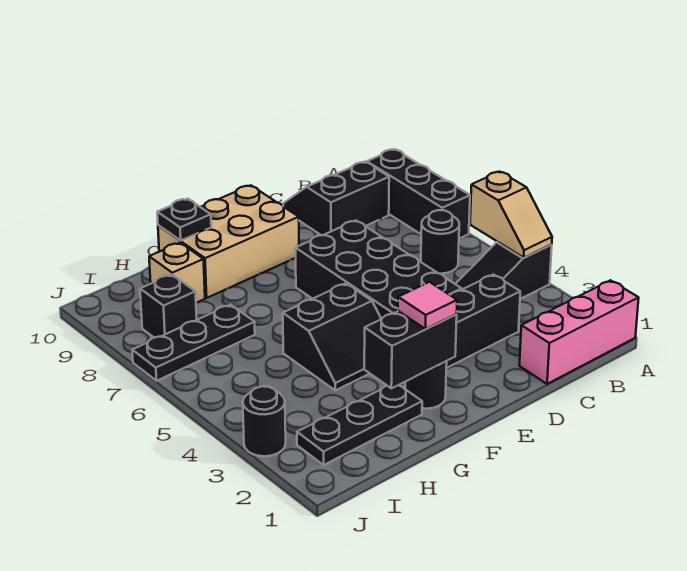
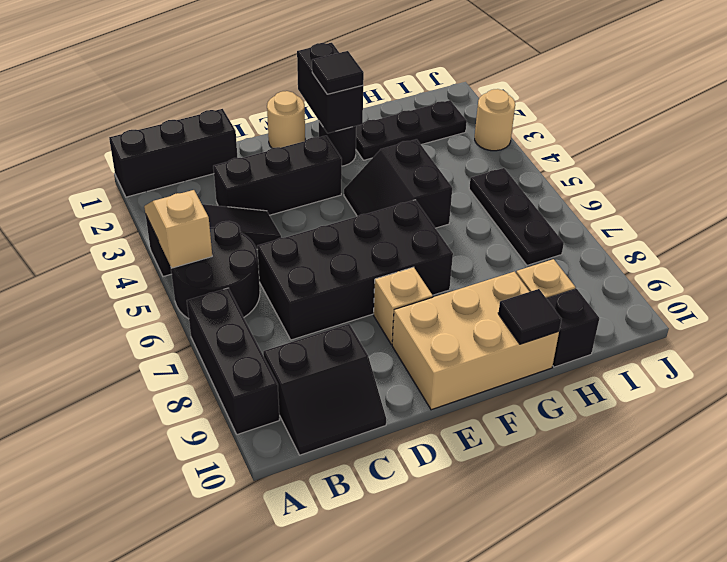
pink 1x3 brick [519,280,639,384] -> black 1x3 brick [109,109,238,197]
black 1x1 round brick [421,210,459,274] -> black 2x2 round brick [171,221,260,319]
black 2x4 brick [295,221,462,319] -> black 2x4 brick turned to [257,200,453,340]
none -> tan 1x1 round brick [267,91,305,148]
none -> tan 1x1 brick [374,267,433,345]
black 1x2 brick [364,311,457,388] -> black 1x2 brick turned to [297,43,363,133]
pink 1x1 tile [398,282,457,329] -> black 1x1 tile [312,51,364,94]
black 2x2 slope [283,283,381,390] -> black 2x2 slope turned to [344,139,452,228]
black 1x1 plate [157,199,211,241] -> black 1x1 tile [498,289,561,344]
black 1x3 plate [132,305,255,381] -> black 1x3 plate turned to [469,168,564,265]
black 1x1 brick [140,275,197,338] -> black 1x1 brick moved to [546,289,599,367]
black 1x1 round brick [243,386,286,456] -> tan 1x1 round brick [475,89,515,151]

